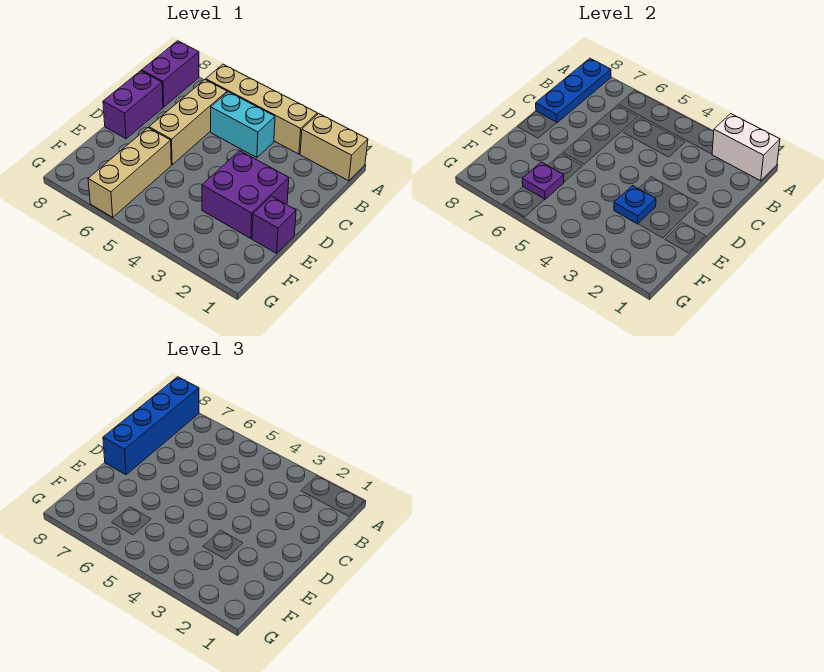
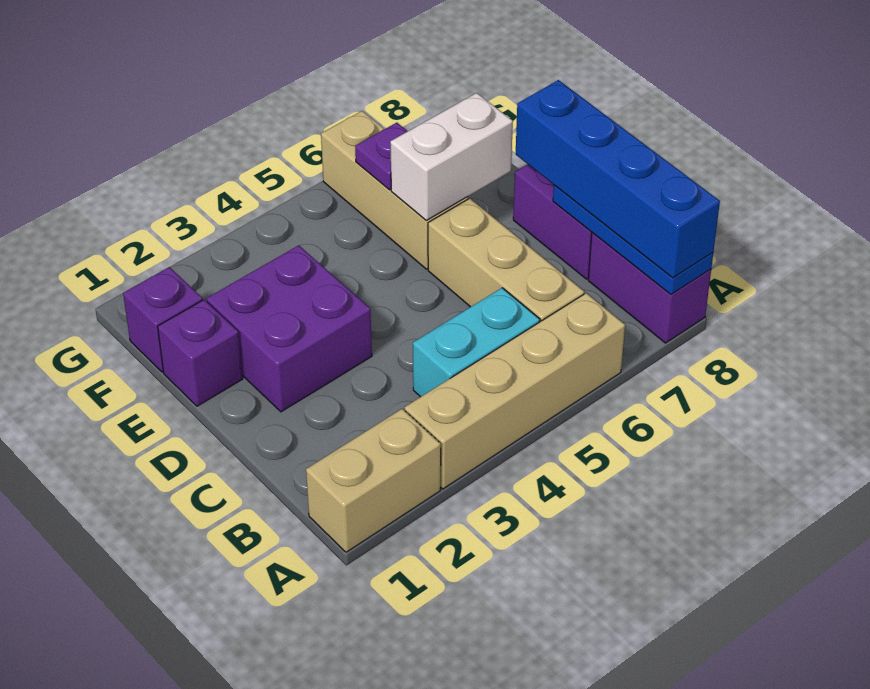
white 1x2 brick [712,114,780,181] -> white 1x2 brick moved to [390,93,513,220]
blue 1x1 plate [614,186,656,224] -> none
none -> purple 1x1 brick [123,267,203,372]

